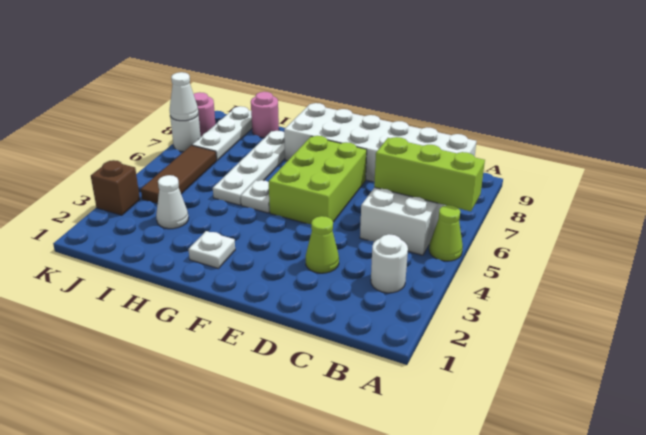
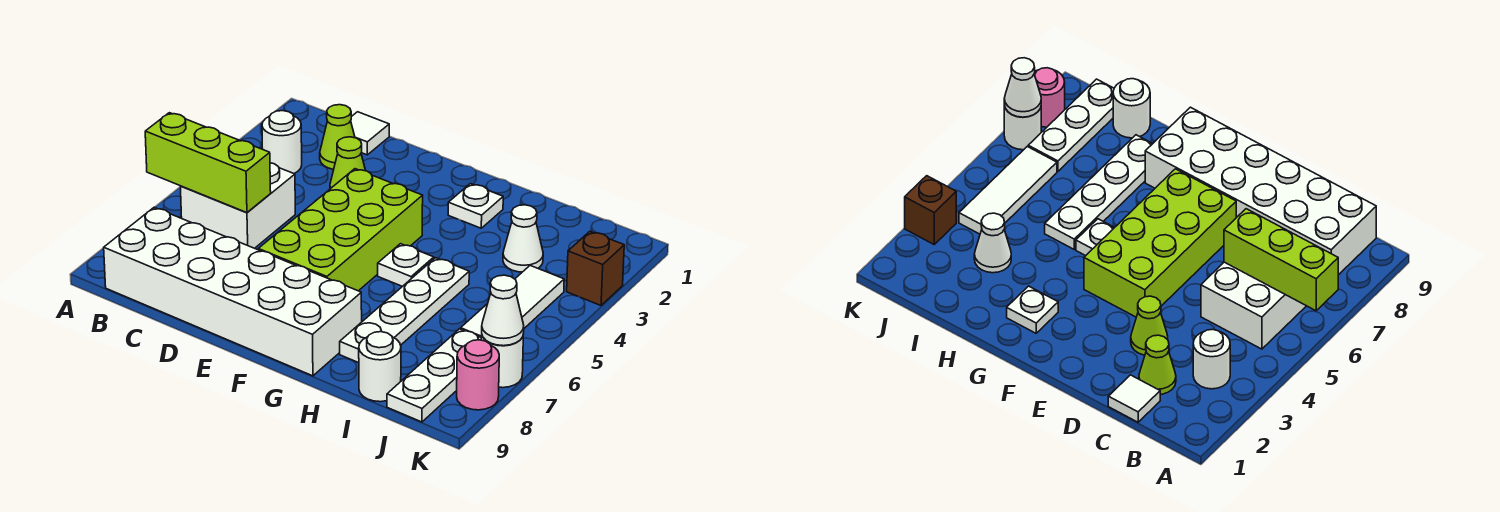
lime 1x1 cone [429,205,463,261] -> lime 1x1 cone moved to [320,105,355,169]
none -> white 1x1 tile [351,112,389,155]
lime 2x3 brick [269,136,367,224] -> lime 2x4 brick [258,169,423,291]
pink 1x1 round brick [251,92,279,138] -> white 1x1 round brick [359,331,401,402]
brown 1x3 tile [141,145,216,204] -> white 1x3 tile [461,266,564,337]

